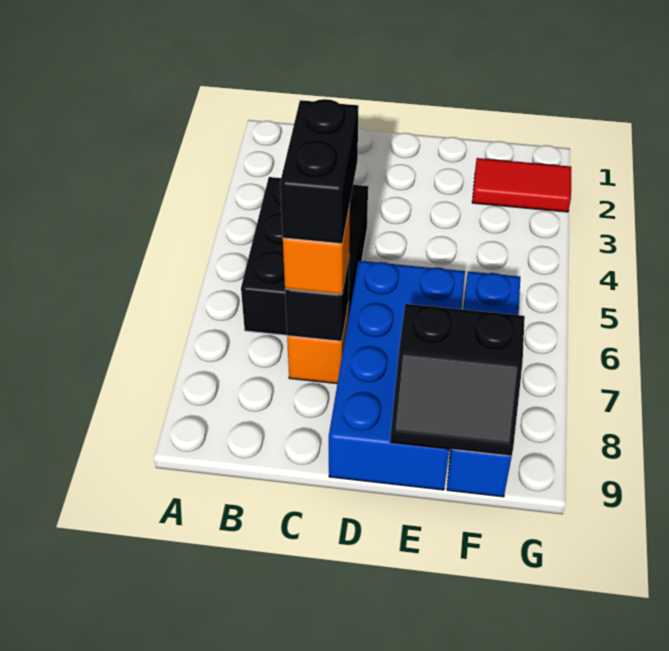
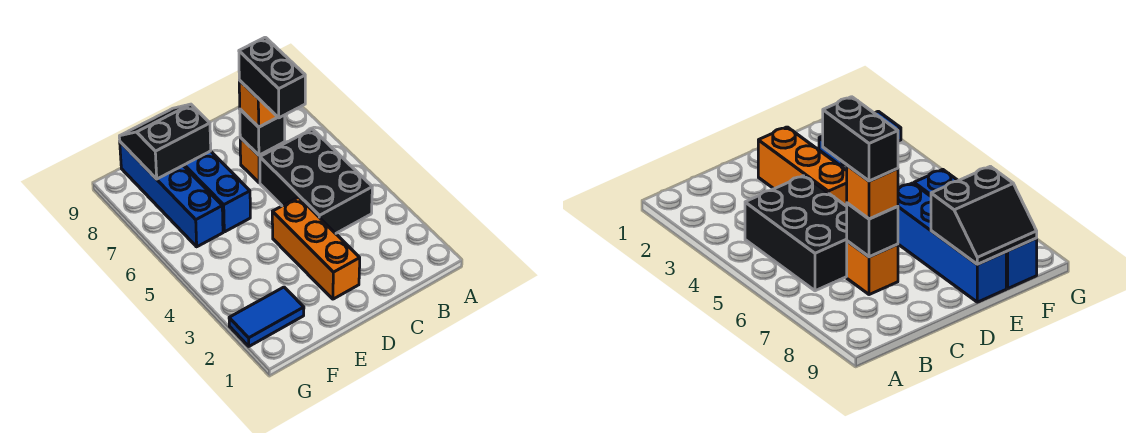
none -> orange 1x3 brick [272,197,360,299]
blue 2x4 brick [329,261,465,490] -> blue 1x4 brick [183,151,250,232]
red 1x2 tile [472,158,571,212] -> blue 1x2 tile [229,287,304,346]

